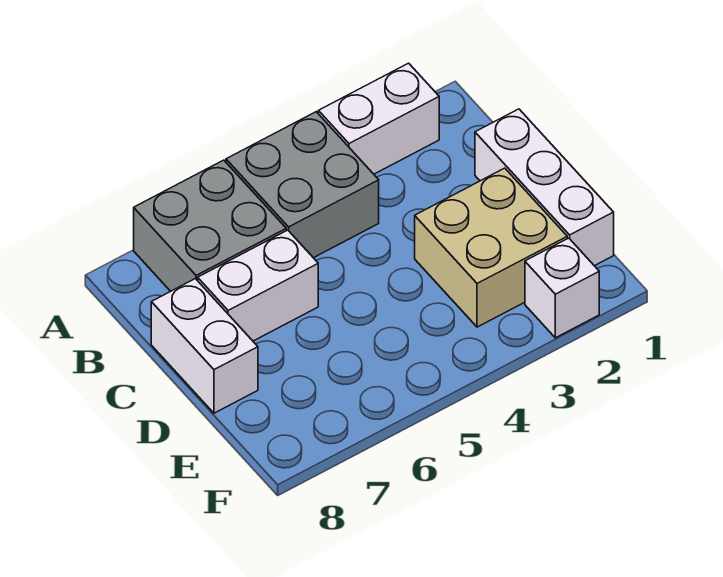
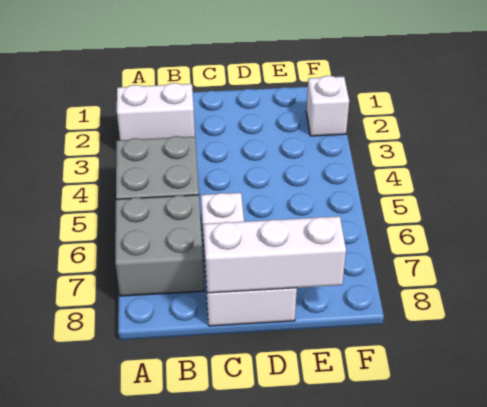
white 1x2 brick [318,63,439,174] -> white 1x2 brick turned to [117,83,195,140]
white 1x3 brick [475,109,614,266] -> white 1x3 brick moved to [204,216,346,293]
tan 2x2 brick [415,168,567,327] -> none

